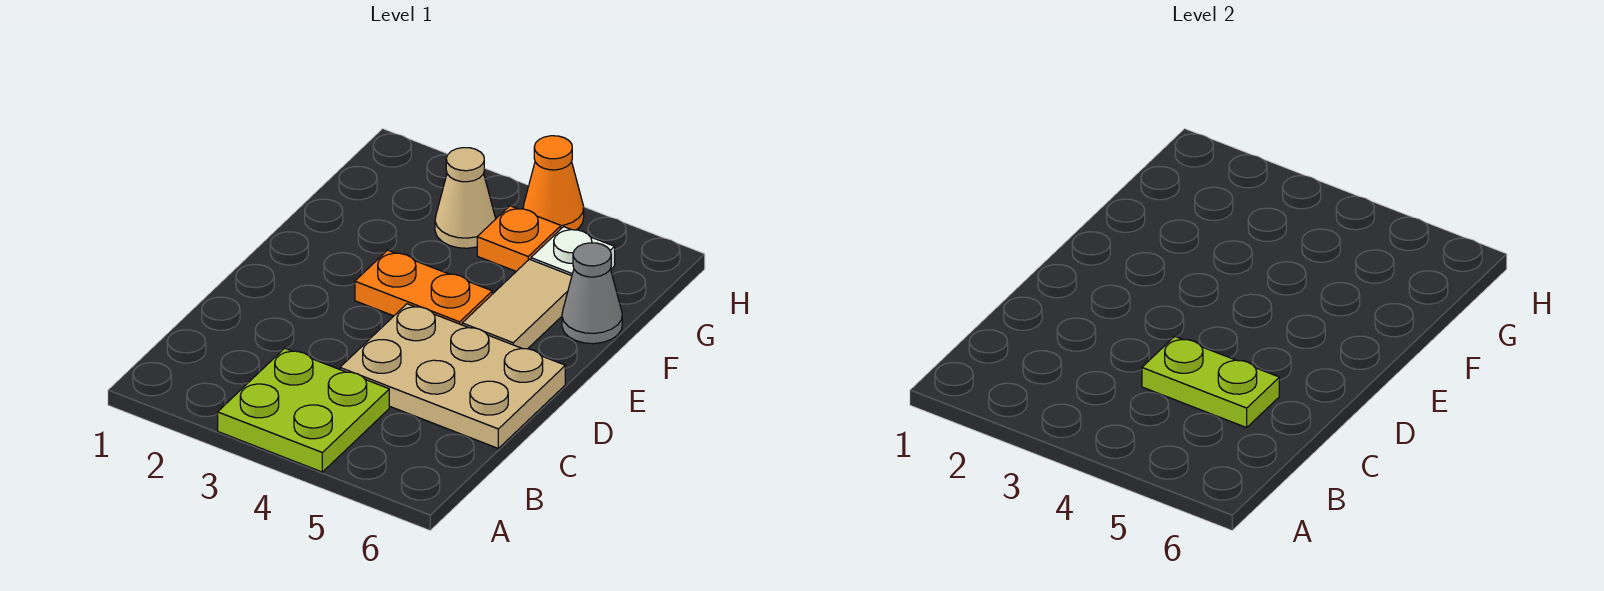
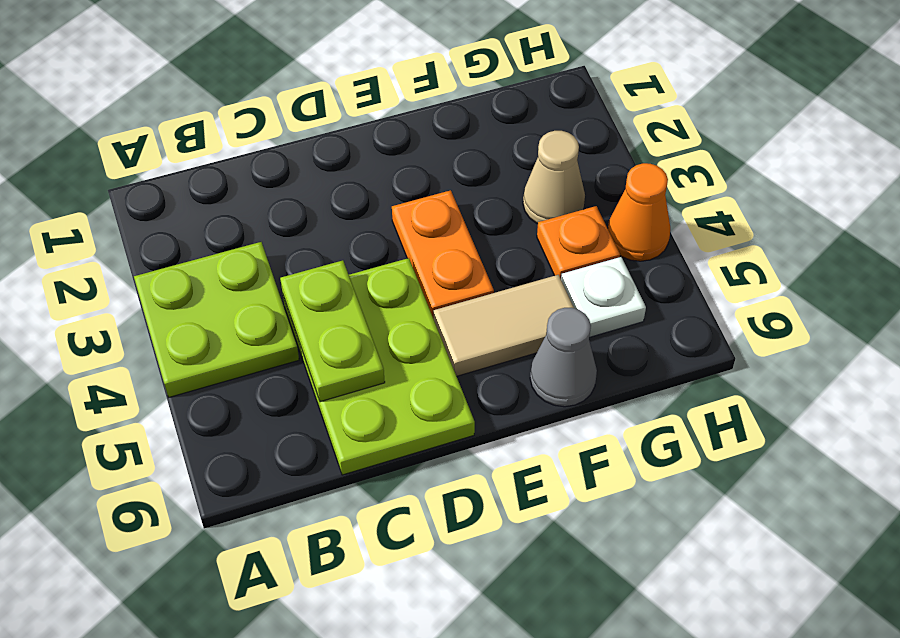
tan 2x3 plate [340,304,565,448] -> lime 2x3 plate [283,258,475,475]

